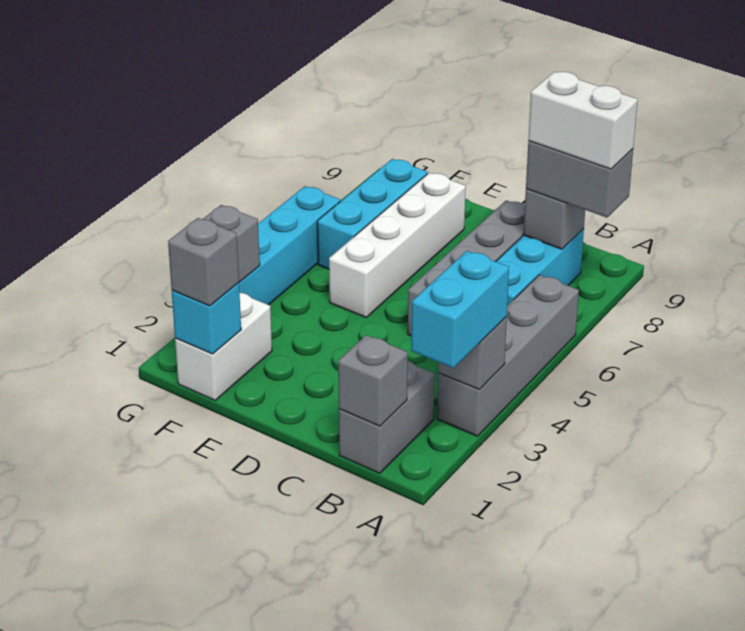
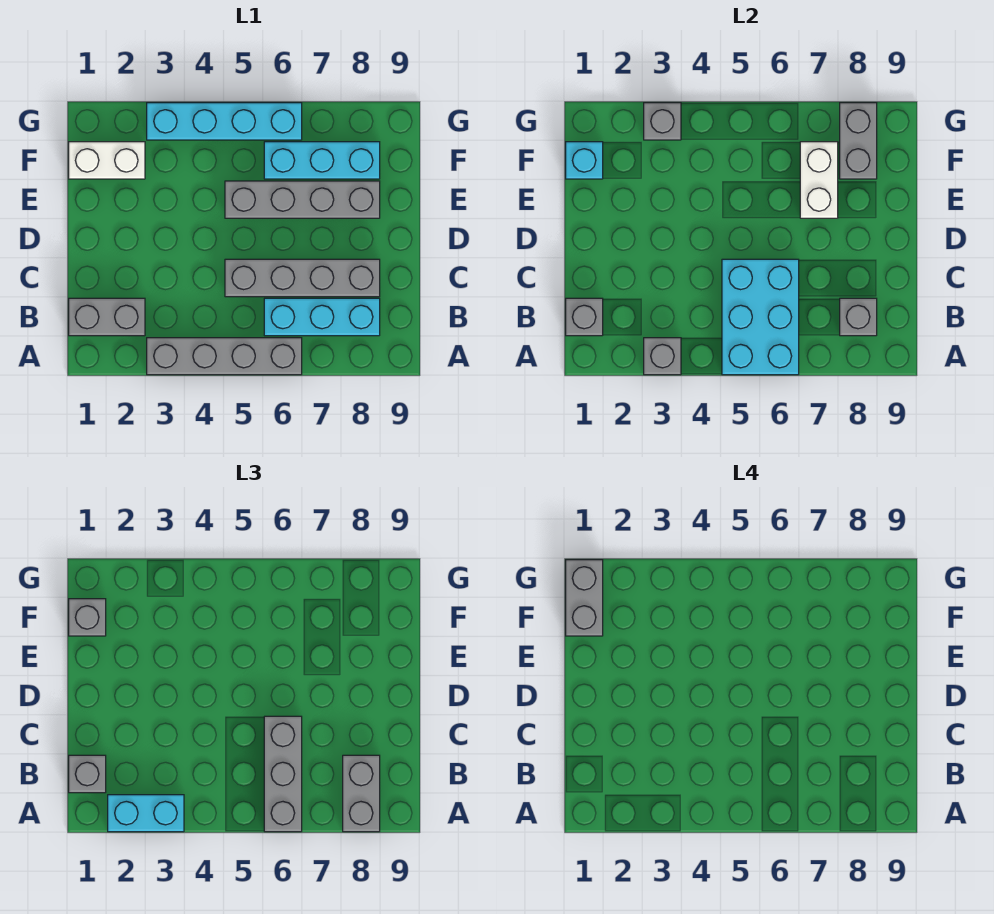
none -> cyan 2x3 brick [722,259,799,375]
none -> grey 1x3 brick [264,716,302,832]
white 1x2 brick [528,72,638,169] -> white 1x2 brick moved to [800,142,838,218]
none -> grey 1x1 brick [69,755,106,793]
white 1x4 brick [329,172,466,317] -> grey 1x4 brick [225,181,380,218]
none -> grey 1x2 brick [566,560,603,636]
none -> grey 1x2 brick [840,103,877,179]

